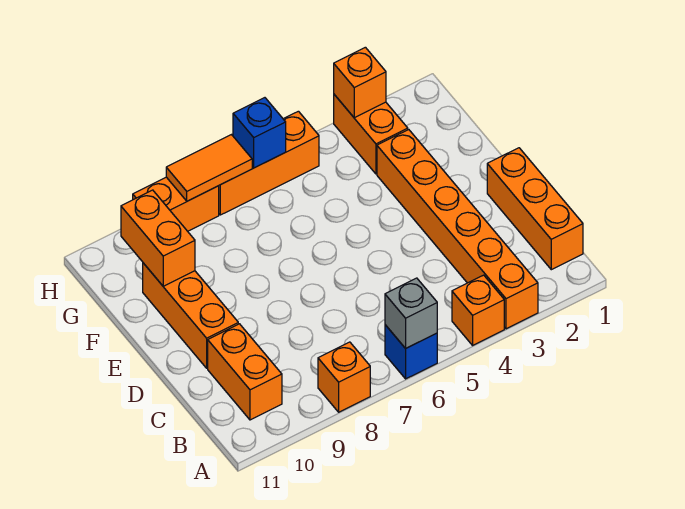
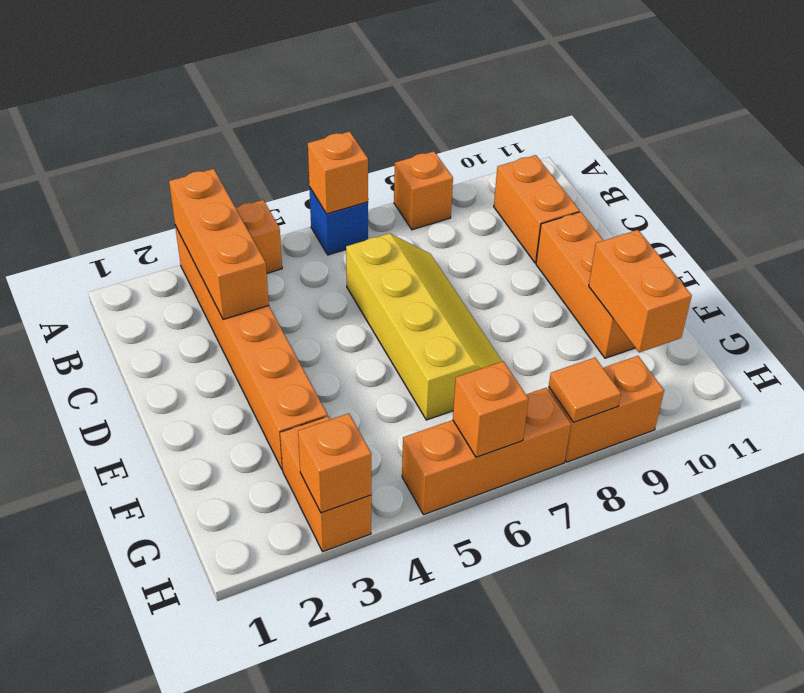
grey 1x1 brick [385,278,437,348] -> orange 1x1 brick [308,131,368,214]
orange 1x3 brick [487,148,583,270] -> orange 1x3 brick moved to [169,169,269,320]
none -> yellow 2x4 slope [346,233,502,420]
blue 1x1 brick [233,98,286,168] -> orange 1x1 brick [453,361,528,457]
orange 1x2 tile [166,135,252,201] -> orange 1x1 tile [549,358,621,422]

